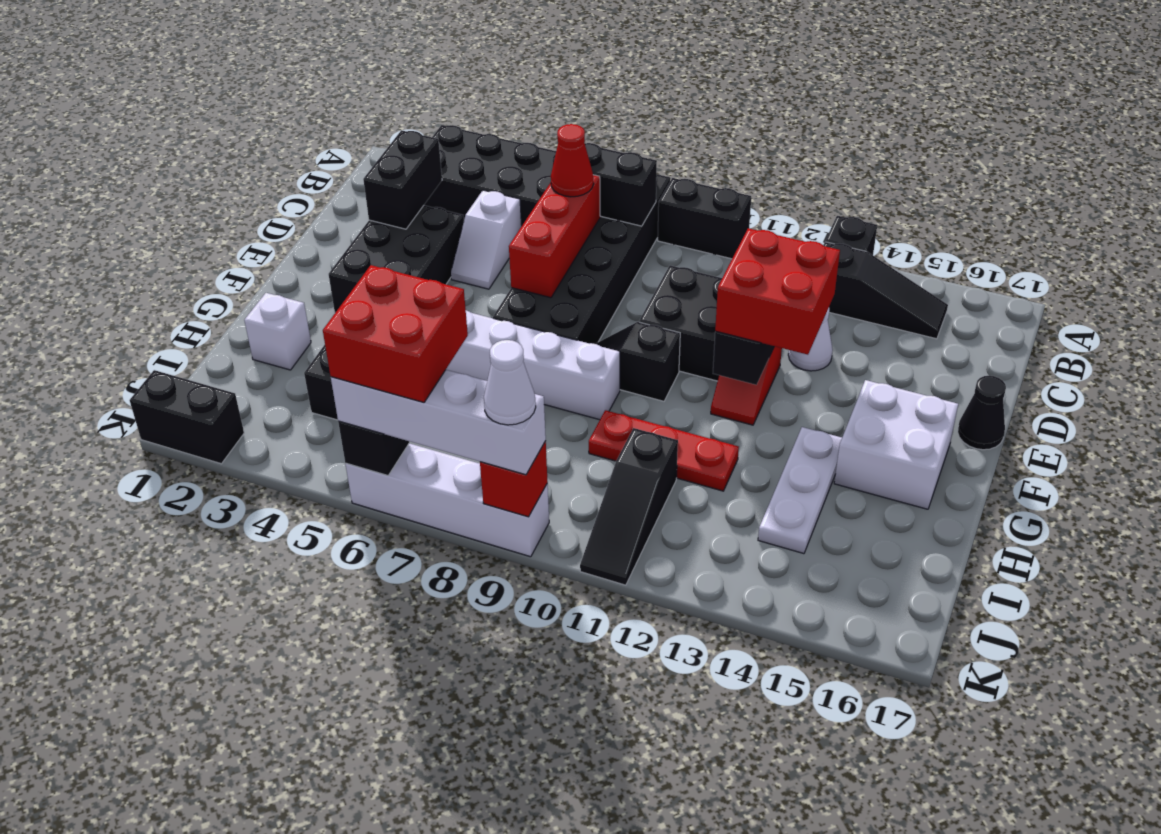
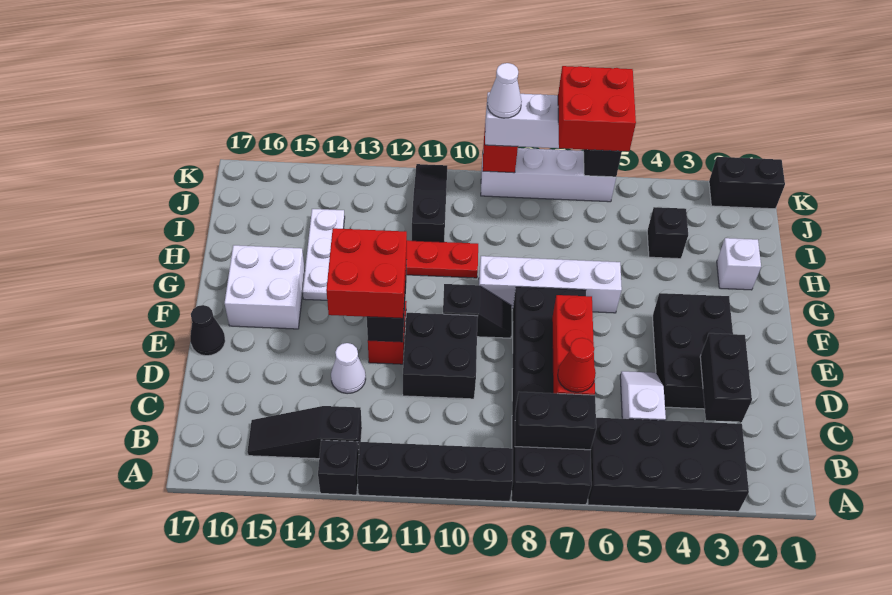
black 1x2 brick [658,178,751,259] -> black 1x4 brick [357,442,513,502]

